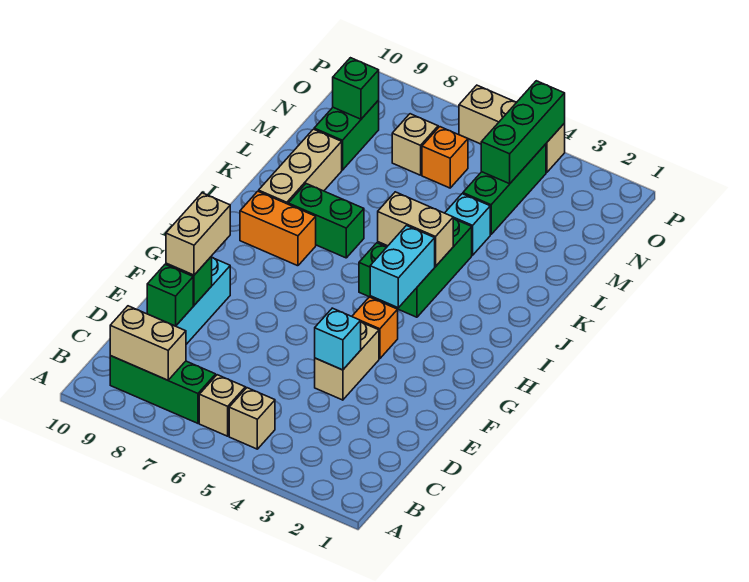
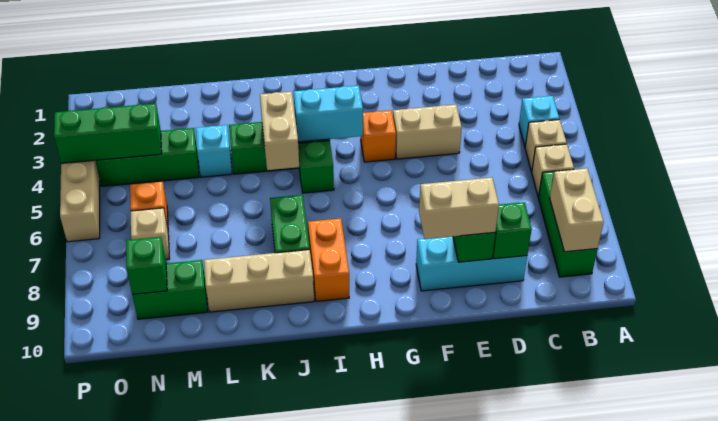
cyan 1x1 brick [315,308,361,370] -> cyan 1x1 brick moved to [519,96,559,146]

